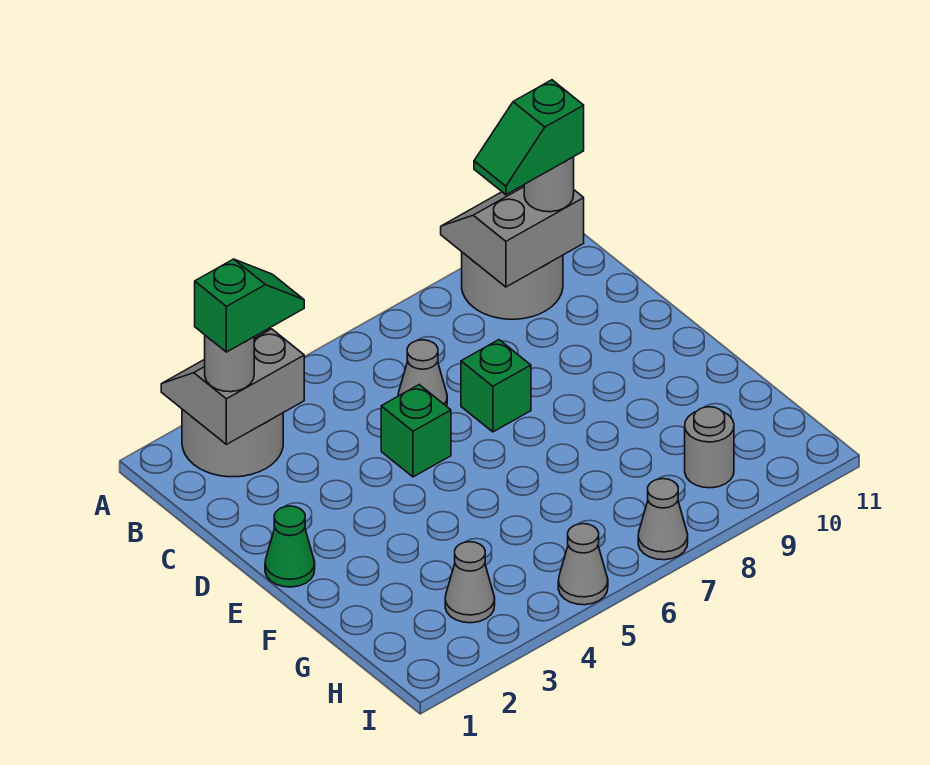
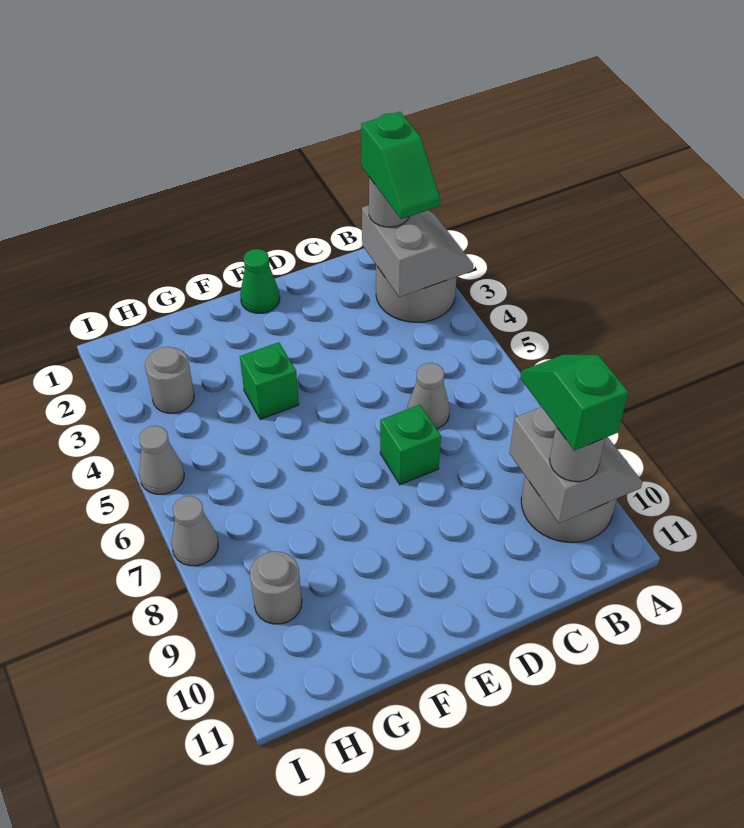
green 1x1 brick [381,385,451,477] -> green 1x1 brick moved to [240,342,299,419]
grey 1x1 cone [445,542,495,623] -> grey 1x1 round brick [145,347,194,413]

